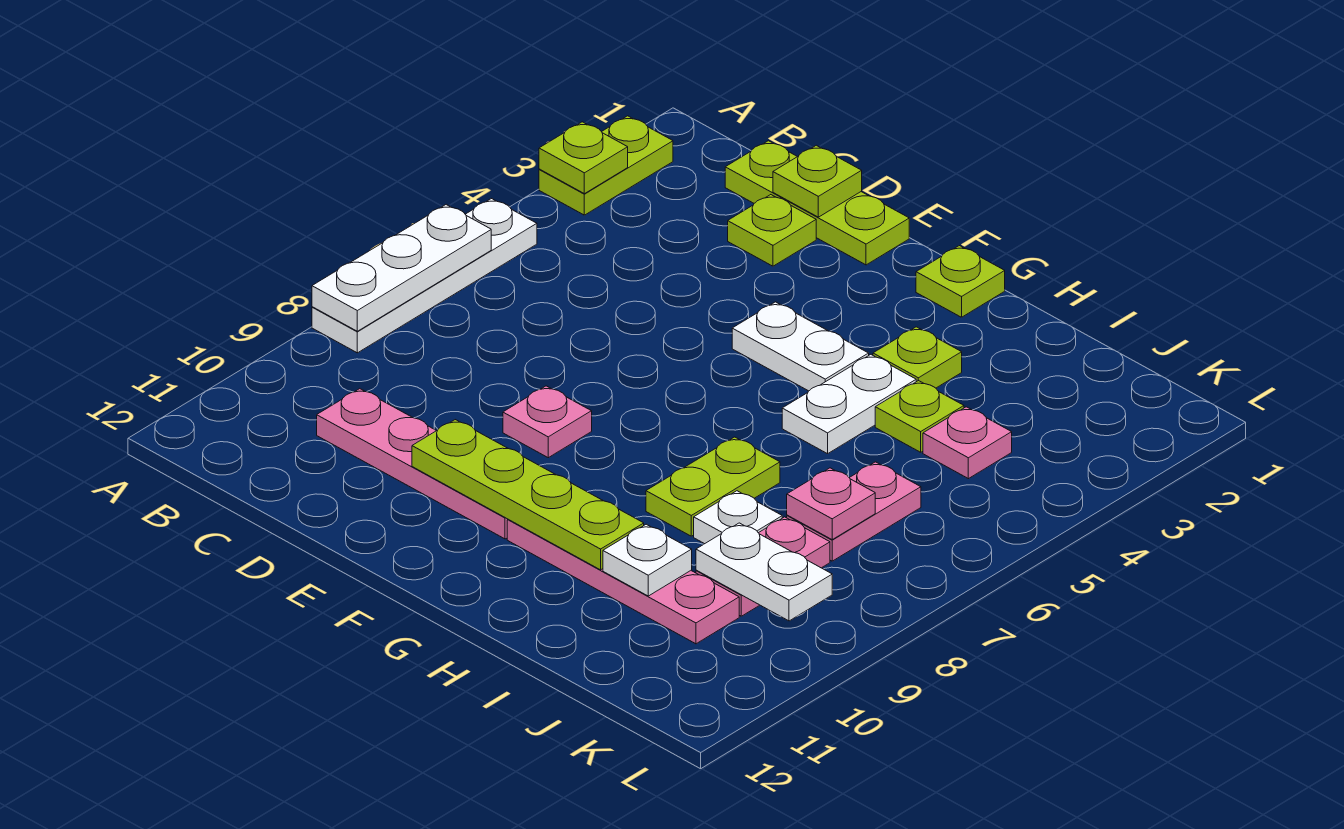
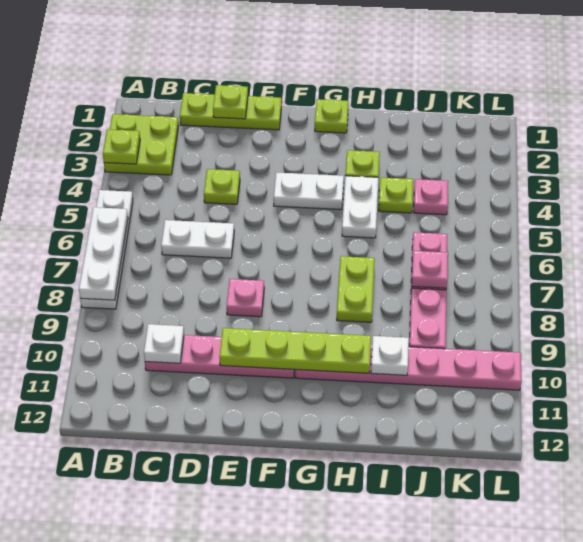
lime 1x2 plate [539,116,673,215] -> lime 2x2 plate [104,114,179,175]
lime 1x1 plate [728,195,816,266] -> lime 1x1 plate moved to [204,169,240,204]
pink 1x4 plate [507,519,739,644] -> pink 1x6 plate [295,345,521,390]
white 1x1 plate [694,491,782,544] -> white 1x1 plate moved to [144,324,184,363]
white 1x2 plate [696,523,832,621] -> white 1x2 plate moved to [161,220,234,258]

